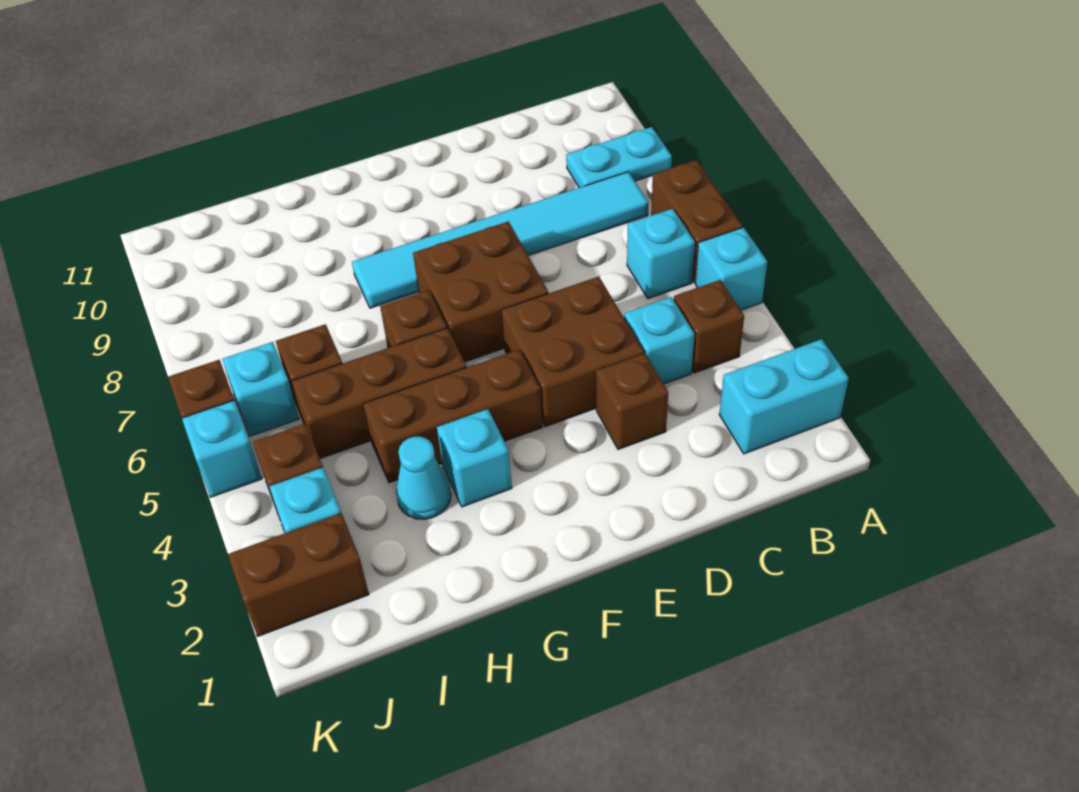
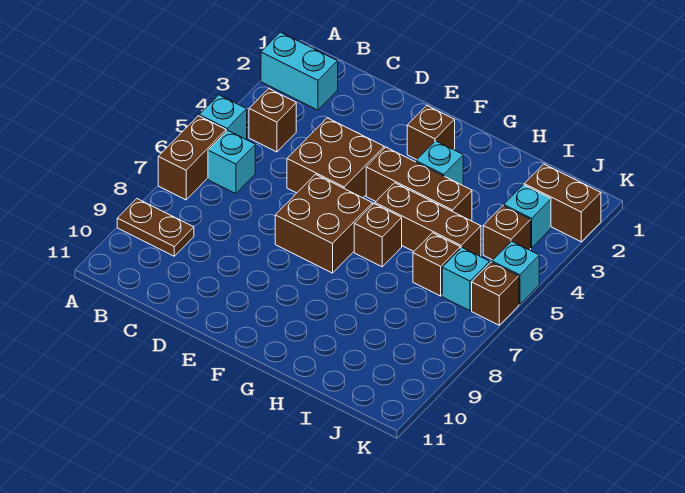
cyan 1x2 plate [566,127,672,188] -> brown 1x2 plate [117,199,194,256]
cyan 1x6 tile [352,172,649,308] -> none
cyan 1x1 brick [624,297,694,384] -> none
brown 1x1 brick [596,353,668,449] -> brown 1x1 brick moved to [407,106,455,160]
cyan 1x1 cone [396,436,451,519] -> none

